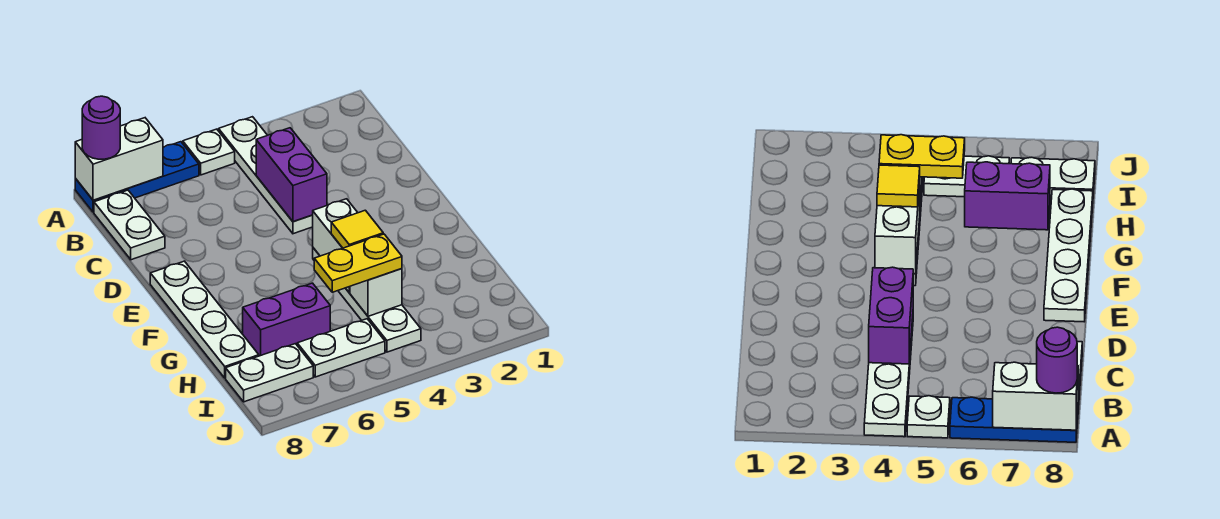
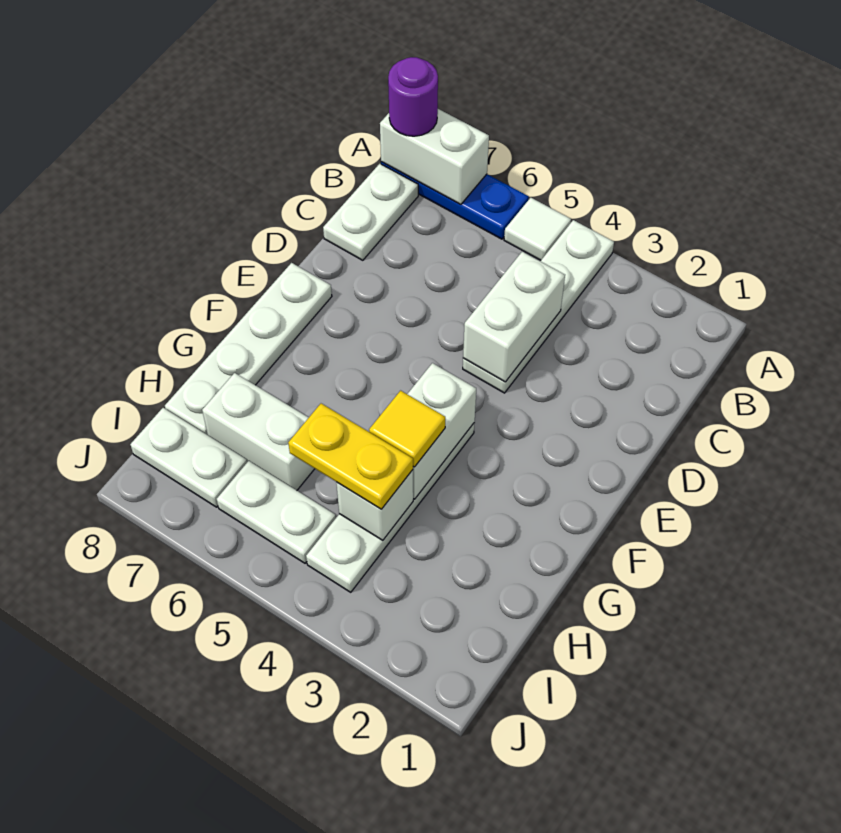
white 1x1 plate [183,129,235,175] -> white 1x1 tile [504,198,571,260]
purple 1x2 brick [256,128,327,222] -> white 1x2 brick [463,252,565,382]
purple 1x2 brick [243,283,330,356] -> white 1x2 brick [202,373,315,490]

